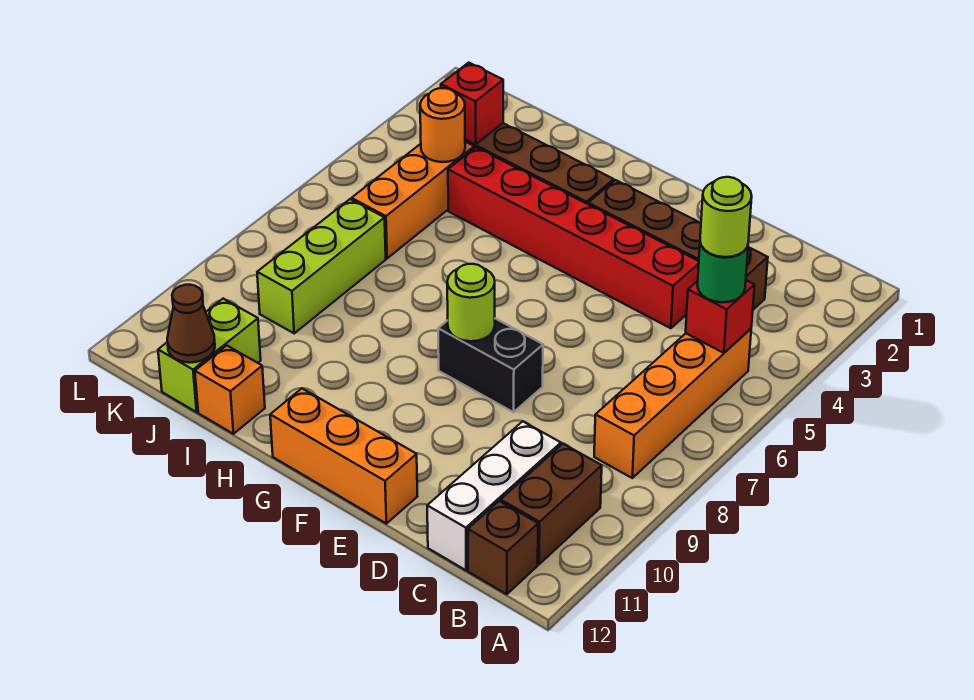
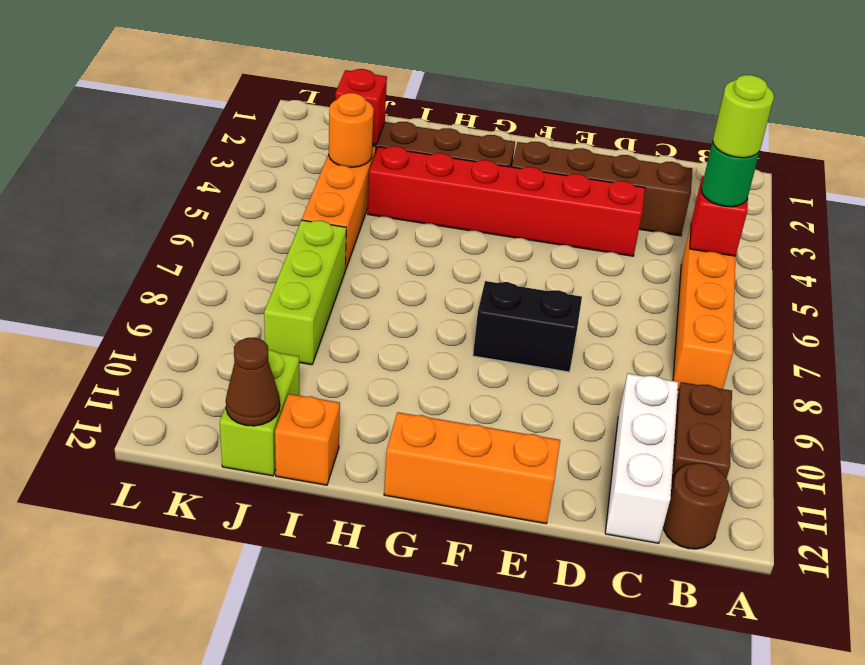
brown 1x1 brick [468,501,538,594] -> brown 1x1 round brick [663,463,730,549]
lime 1x1 round brick [447,264,495,341] -> none

